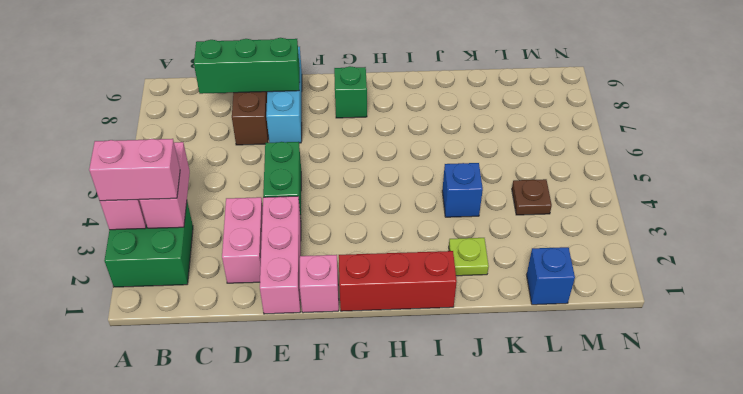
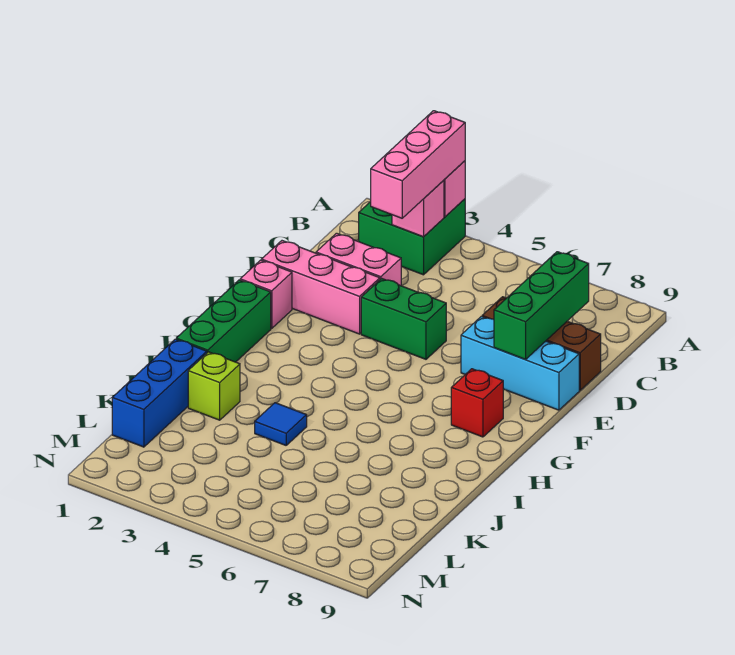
pink 1x2 brick [89,139,180,201] -> pink 1x3 brick [371,111,465,218]
pink 1x2 brick [140,142,190,228] -> pink 1x1 brick [392,180,444,237]
red 1x3 brick [339,251,457,311] -> green 1x3 brick [176,280,271,362]
green 1x1 brick [334,66,367,118] -> red 1x1 brick [451,369,503,437]
lime 1x1 plate [449,238,489,276] -> lime 1x1 brick [188,352,240,420]
blue 1x1 brick [442,163,483,217] -> blue 1x1 tile [255,403,307,445]
blue 1x1 brick [527,247,575,305] -> blue 1x3 brick [112,339,207,447]
brown 1x1 plate [512,179,552,215] -> none

